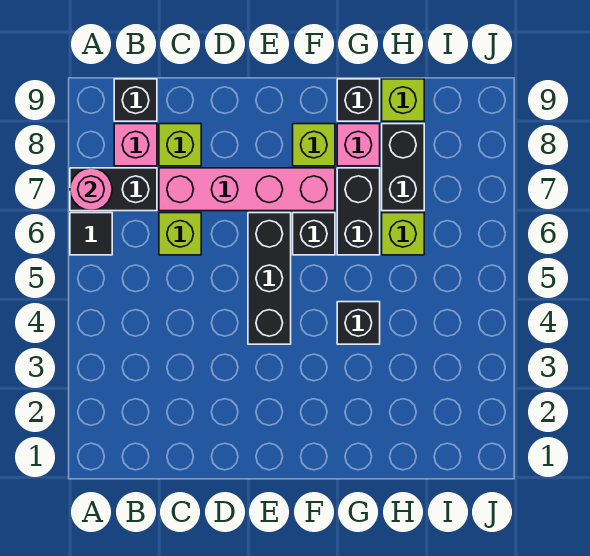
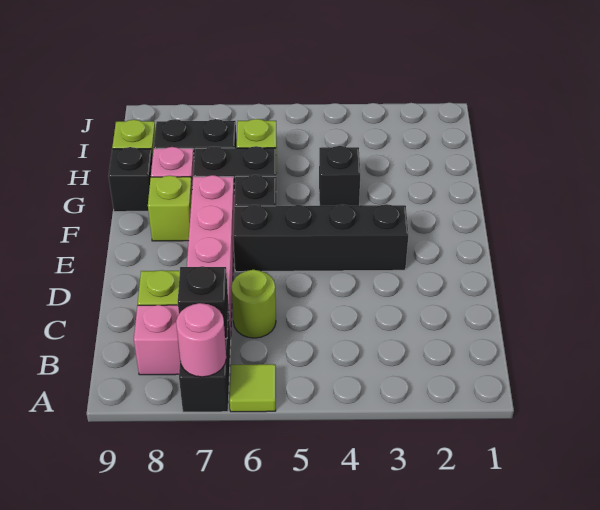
black 1x1 tile [70,213,112,255] -> lime 1x1 tile [230,364,276,412]
black 1x1 brick [114,79,157,121] -> black 1x1 brick moved to [178,266,228,339]
lime 1x1 brick [159,213,201,255] -> lime 1x1 round brick [231,270,276,338]
black 1x3 brick [248,213,291,344] -> black 1x4 brick [233,204,408,272]

